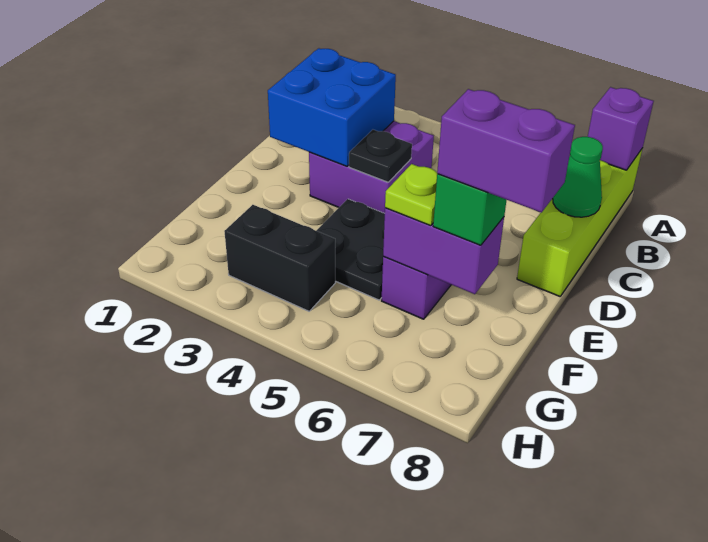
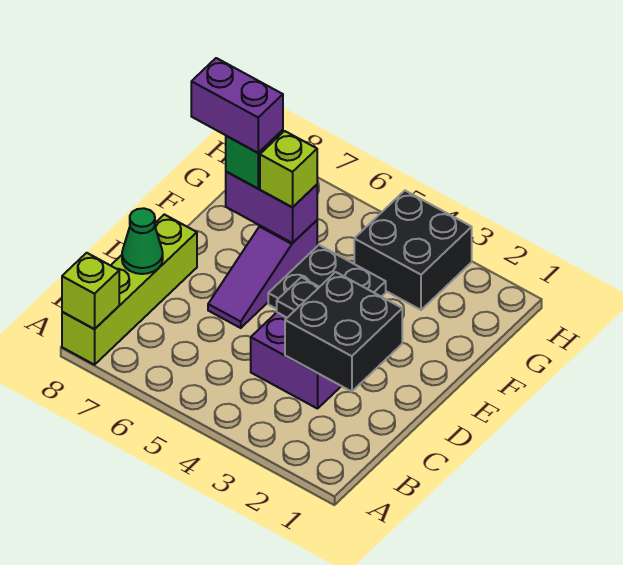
purple 1x1 brick [588,87,654,170] -> lime 1x1 brick [62,253,119,329]
blue 2x2 brick [268,48,396,166] -> black 2x2 brick [285,272,402,392]
lime 1x1 plate [385,164,437,226] -> lime 1x1 brick [260,131,317,207]
black 1x2 brick [224,205,335,311] -> black 2x2 brick [354,191,472,310]

